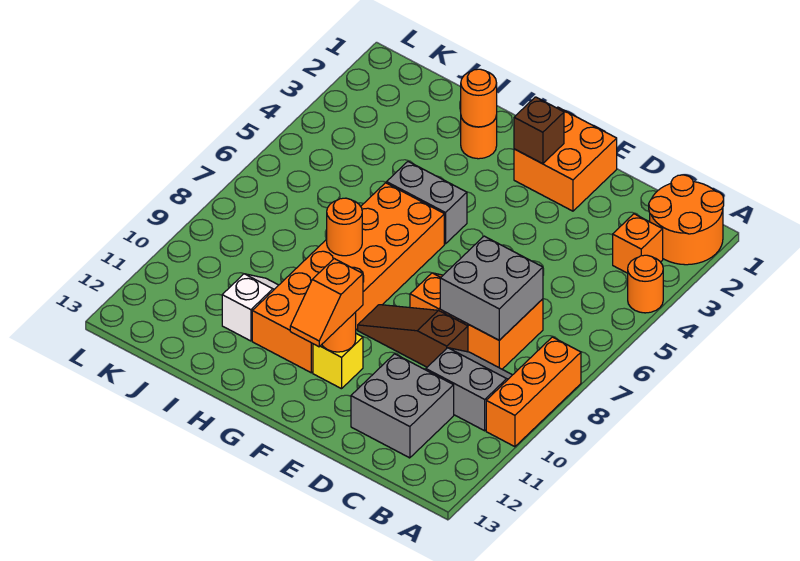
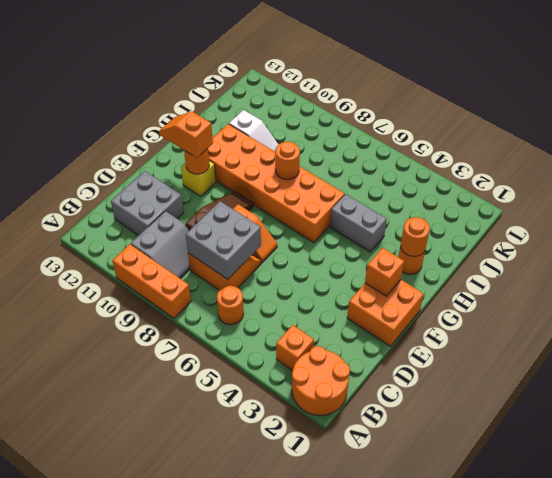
orange 1x1 round brick [628,255,663,313] -> orange 1x1 round brick moved to [217,286,244,325]
brown 1x1 brick [514,97,564,164] -> orange 1x1 brick [365,248,404,296]
grey 1x2 brick [387,162,467,244] -> grey 1x2 brick turned to [330,194,387,252]

